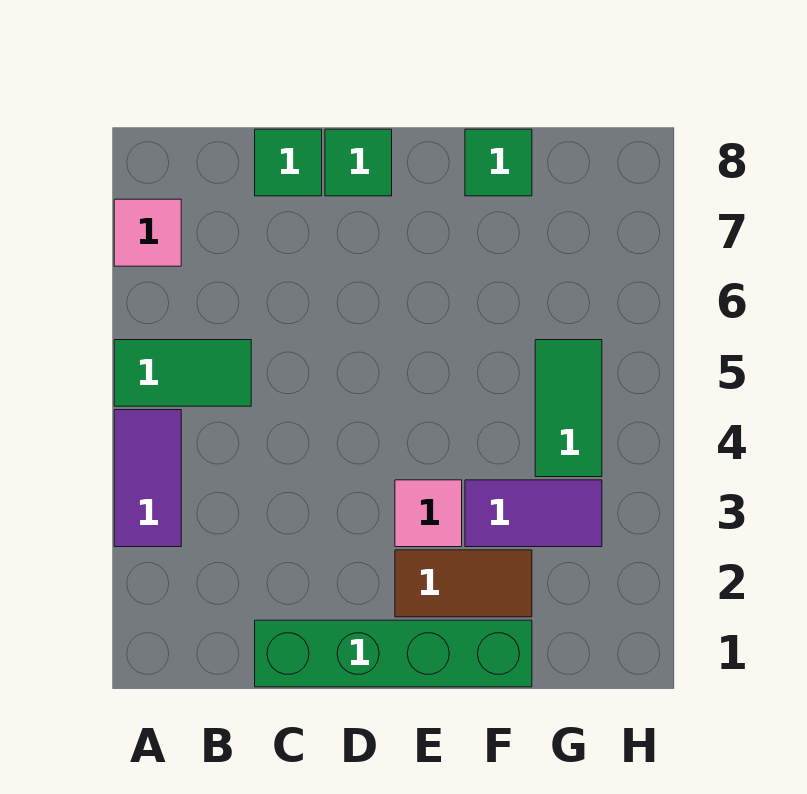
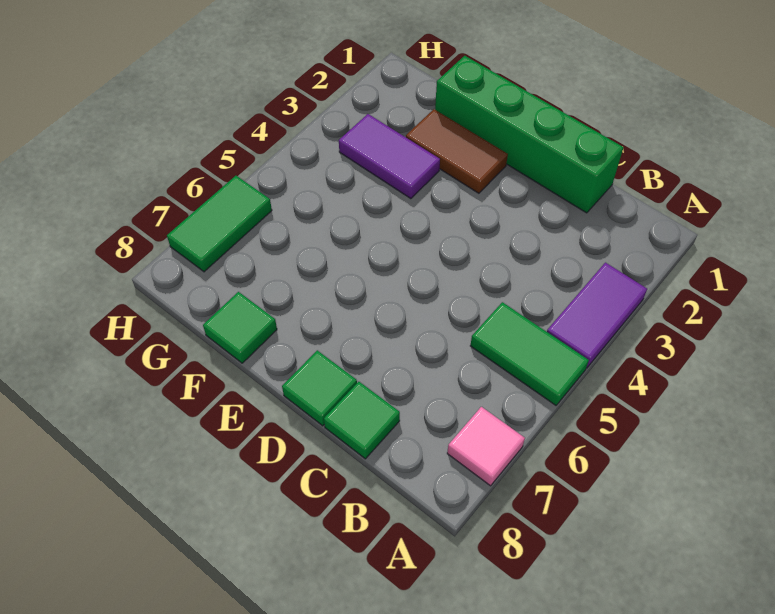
pink 1x1 tile [395,480,462,547] -> none
green 1x2 tile [535,340,602,477] -> green 1x2 tile moved to [167,176,272,272]

